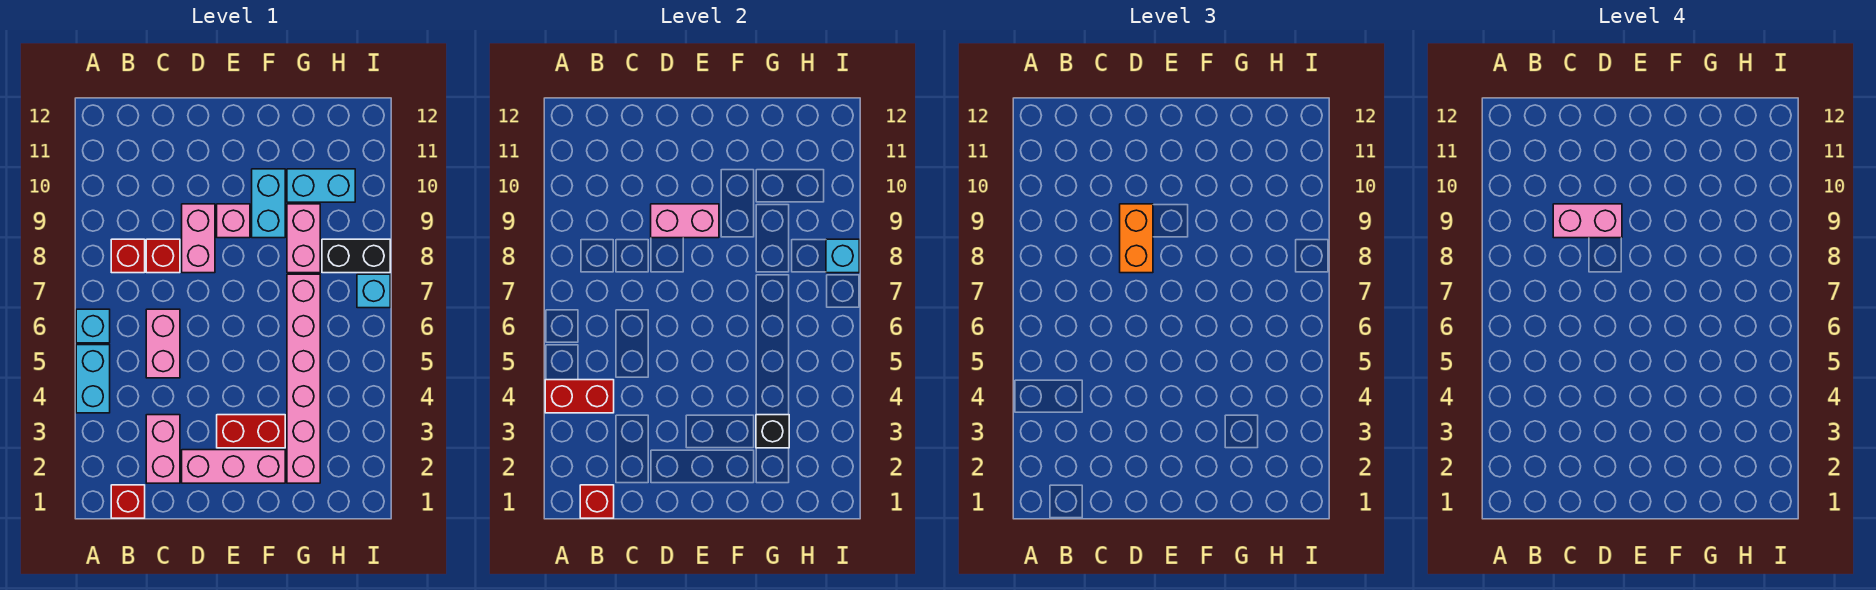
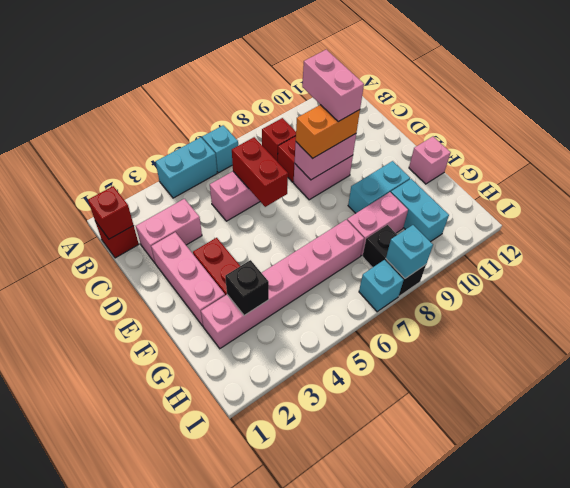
red 1x2 brick [545,380,614,413] -> red 1x2 brick moved to [232,137,288,207]
pink 1x2 brick [651,204,719,238] -> pink 1x2 brick turned to [295,134,356,180]
pink 1x1 brick [217,204,250,238] -> pink 1x1 brick moved to [409,137,451,184]

